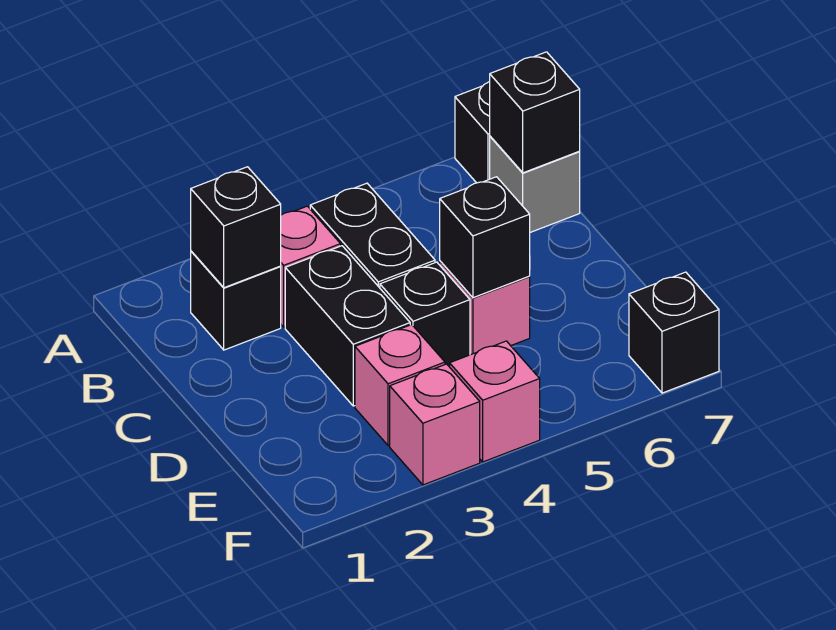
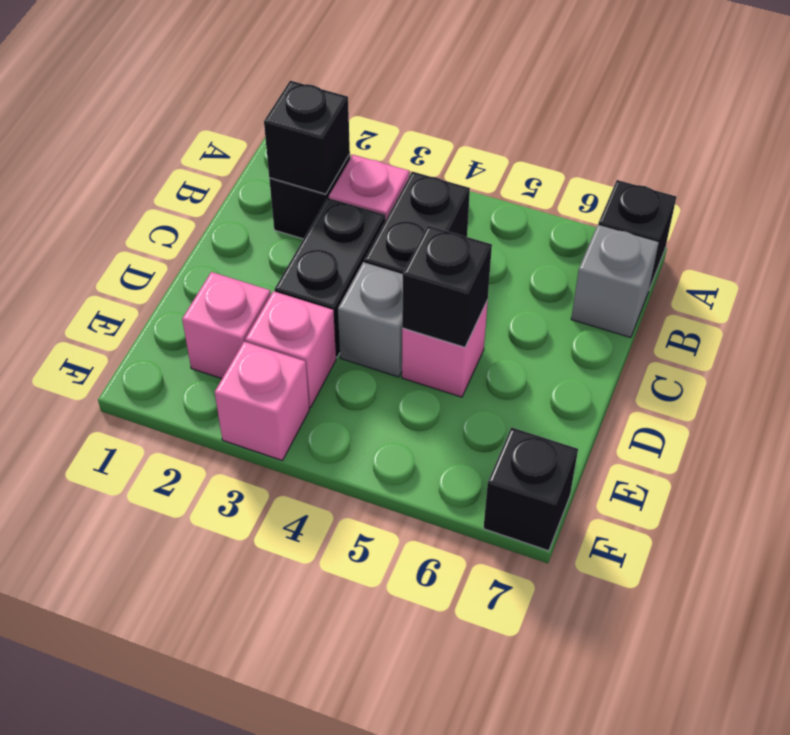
black 1x1 brick [490,52,580,173] -> none
black 1x1 brick [380,262,470,367] -> grey 1x1 brick [338,262,403,377]
pink 1x1 brick [450,341,540,462] -> pink 1x1 brick moved to [182,272,271,379]

